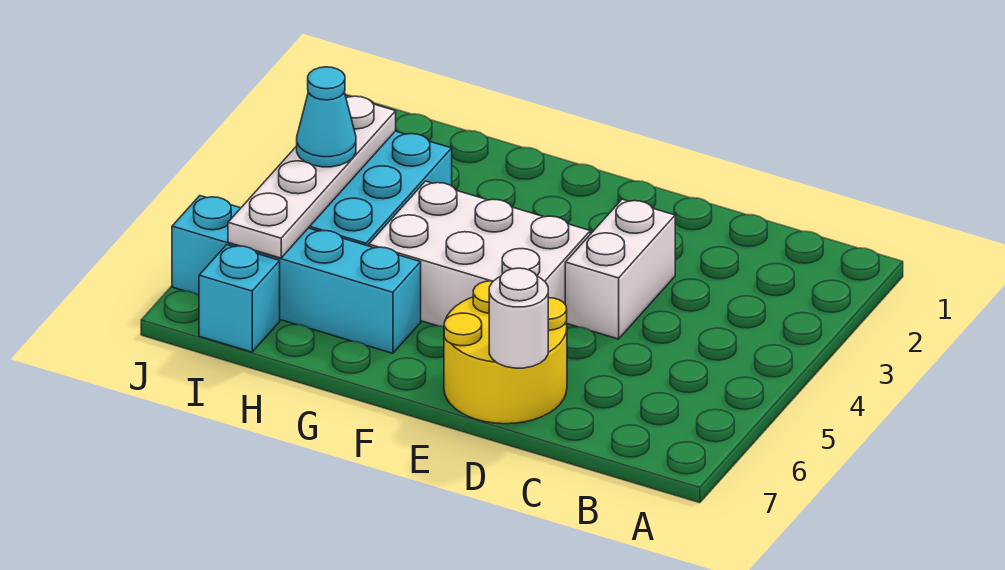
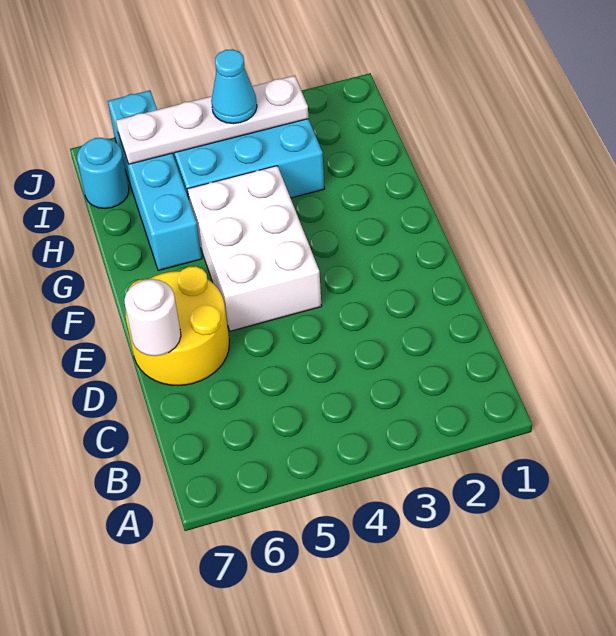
white 1x2 brick [565,199,675,339] -> none
cyan 1x1 brick [199,245,280,352] -> cyan 1x1 round brick [77,138,129,208]

